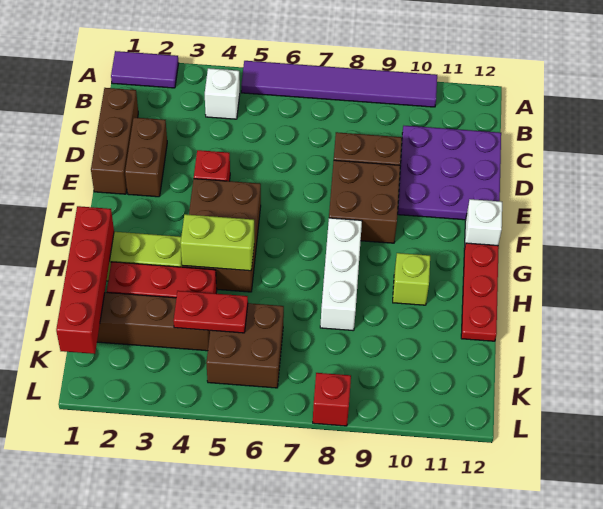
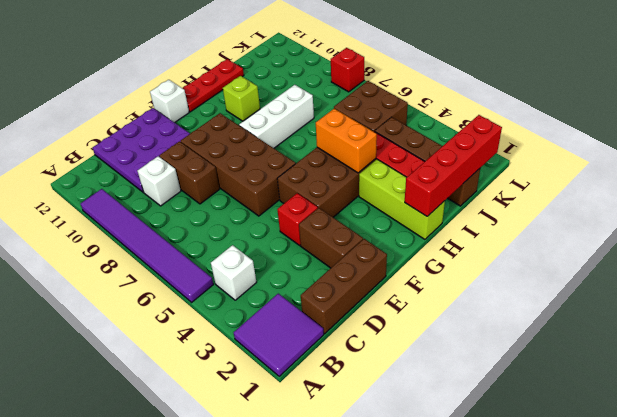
purple 1x2 tile [111,51,179,88] -> purple 2x2 tile [234,294,324,376]
none -> white 1x1 brick [138,156,181,206]
brown 1x2 brick [125,117,167,197] -> brown 1x2 brick turned to [299,208,363,268]
brown 2x2 brick [329,160,400,243] -> brown 2x4 brick [181,113,296,216]
lime 1x2 brick [181,214,254,271] -> orange 1x2 brick [316,109,377,173]
red 1x2 plate [174,291,248,333] -> none

